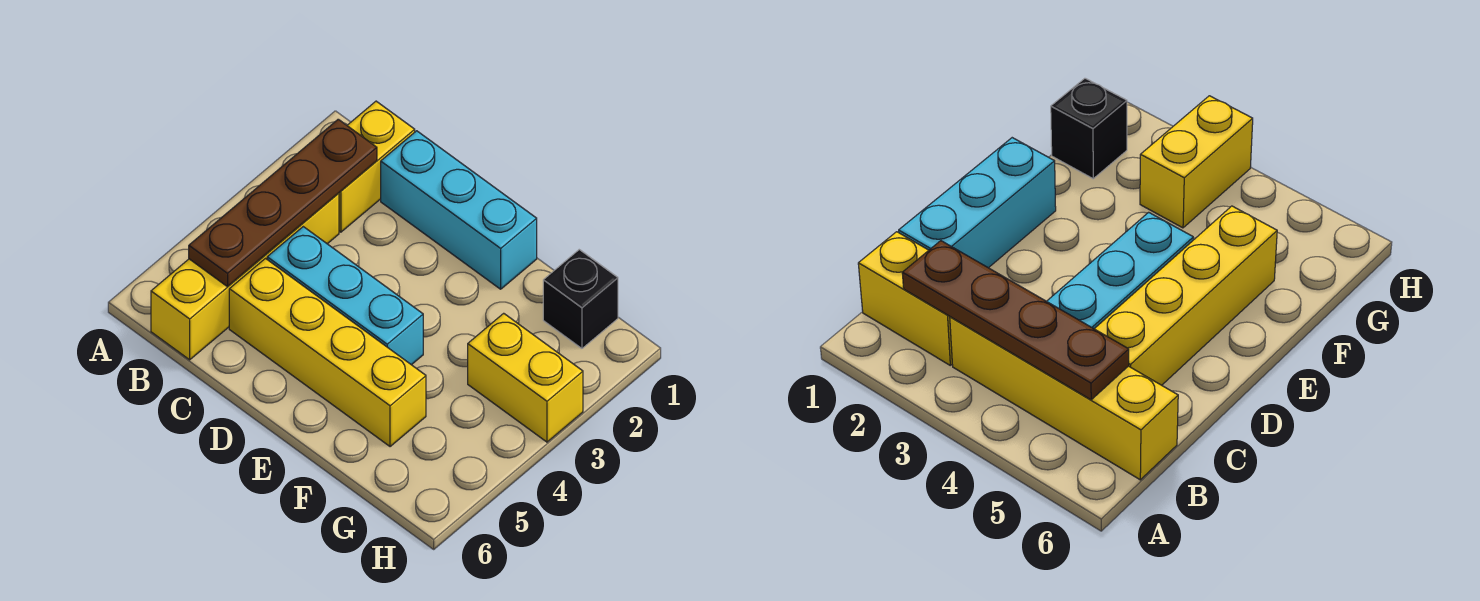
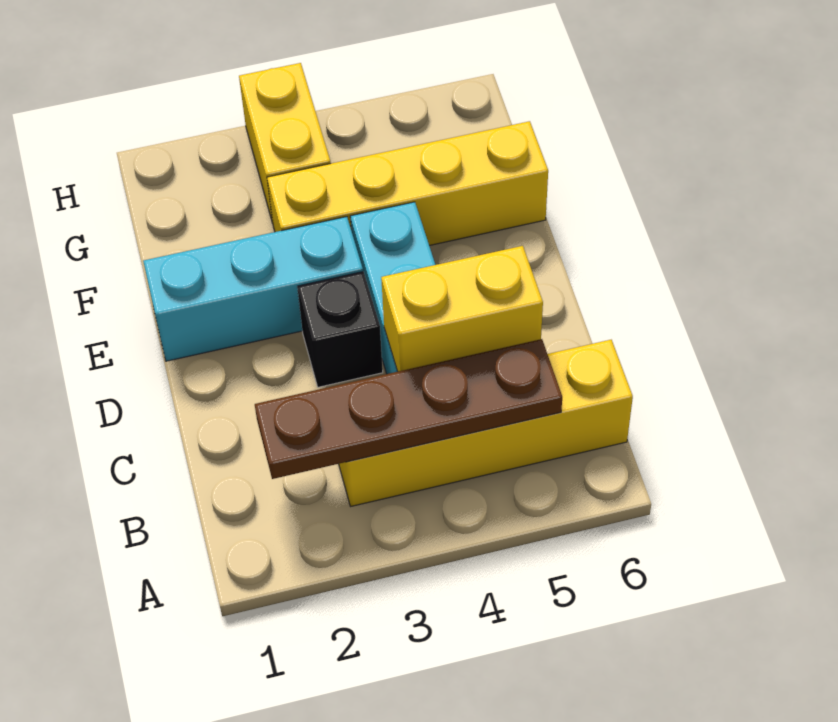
yellow 1x2 brick [339,101,415,232] -> yellow 1x2 brick moved to [381,246,543,372]
cyan 1x3 brick [381,131,537,289] -> cyan 1x3 brick turned to [143,217,363,361]
yellow 1x4 brick [229,259,426,447] -> yellow 1x4 brick turned to [267,121,548,246]
black 1x1 brick [543,250,618,348] -> black 1x1 brick moved to [297,272,383,387]

